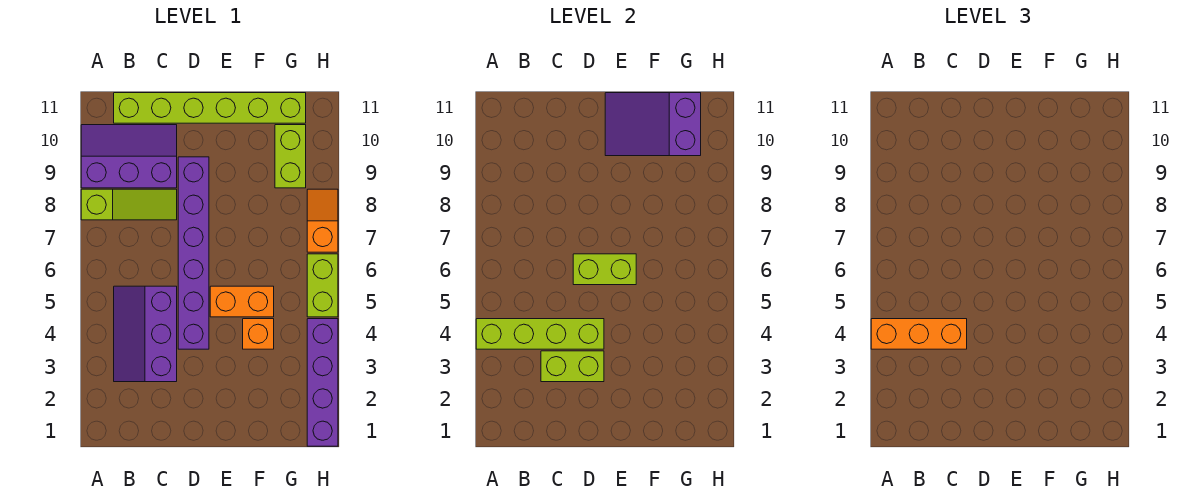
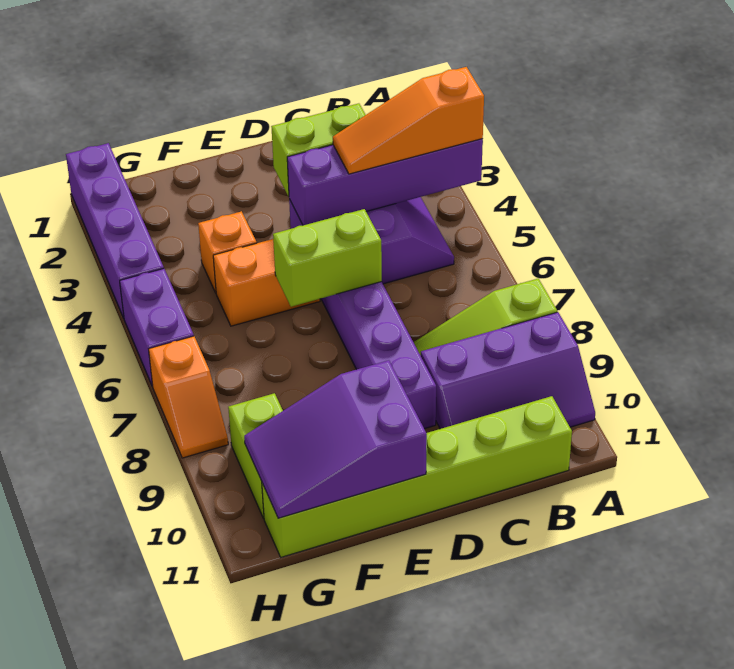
lime 1x4 brick [476,319,604,349] -> purple 1x4 brick [287,139,483,225]
orange 1x3 brick [871,319,967,349] -> orange 1x3 slope [333,67,484,174]
purple 2x3 slope [605,93,701,156] -> purple 2x3 slope turned to [244,360,427,518]
lime 1x2 brick [307,254,338,317] -> purple 1x2 brick [120,269,194,386]

